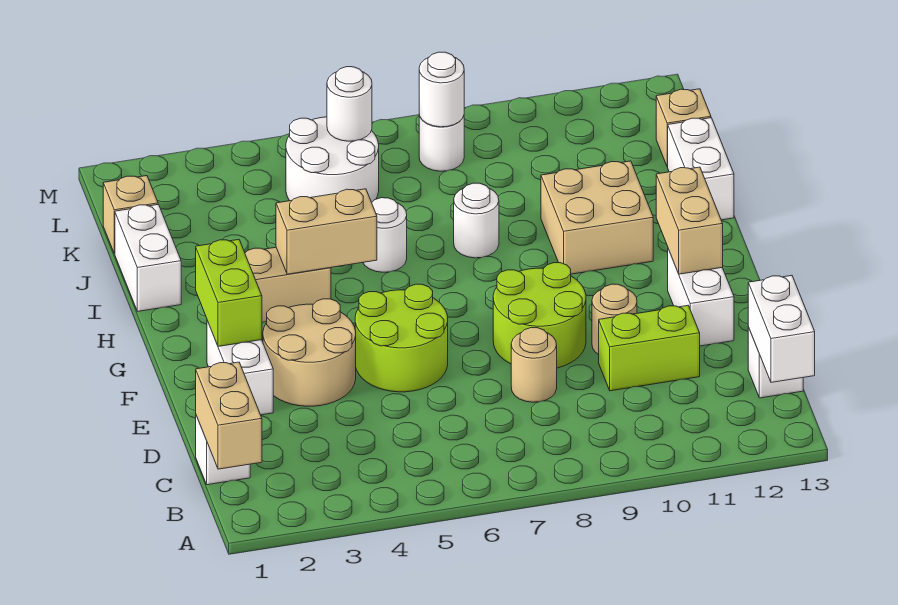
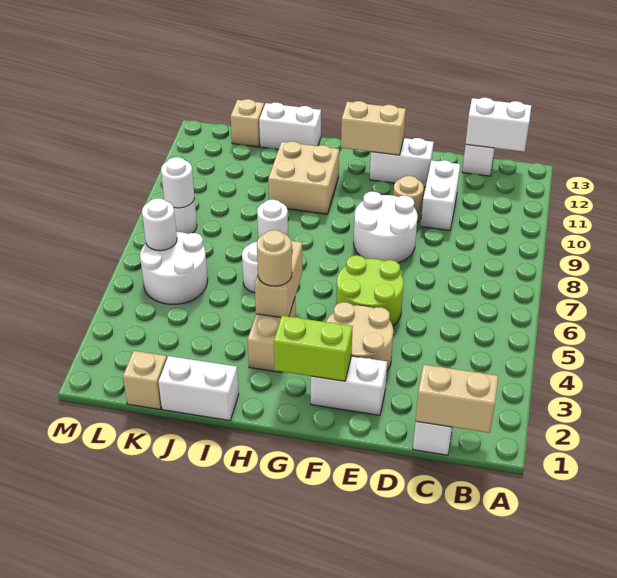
tan 1x1 round brick [511,328,557,402] -> tan 1x1 round brick moved to [257,230,292,286]
lime 1x2 brick [599,306,700,391] -> white 1x2 brick [421,160,460,231]
lime 2x2 round brick [493,263,586,368] -> white 2x2 round brick [354,192,418,263]

